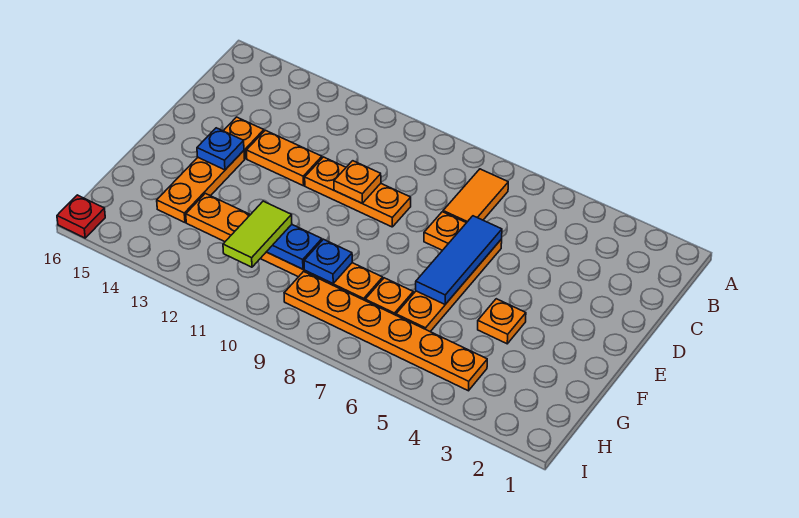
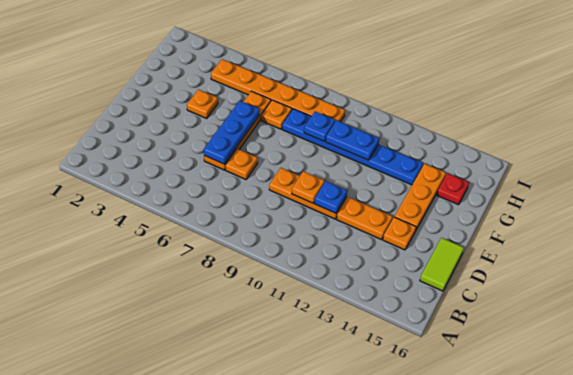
orange 1x2 tile [443,169,508,223] -> none
blue 1x3 tile [416,216,502,304] -> blue 1x3 plate [204,101,260,164]
blue 1x1 plate [197,128,244,170] -> blue 1x1 plate moved to [314,181,347,213]
orange 1x6 plate [186,193,383,300] -> blue 1x6 plate [282,109,423,185]
lime 1x2 tile [223,201,292,267] -> lime 1x2 tile moved to [420,238,464,291]
red 1x1 plate [57,195,105,238] -> red 1x1 plate moved to [437,173,469,205]

